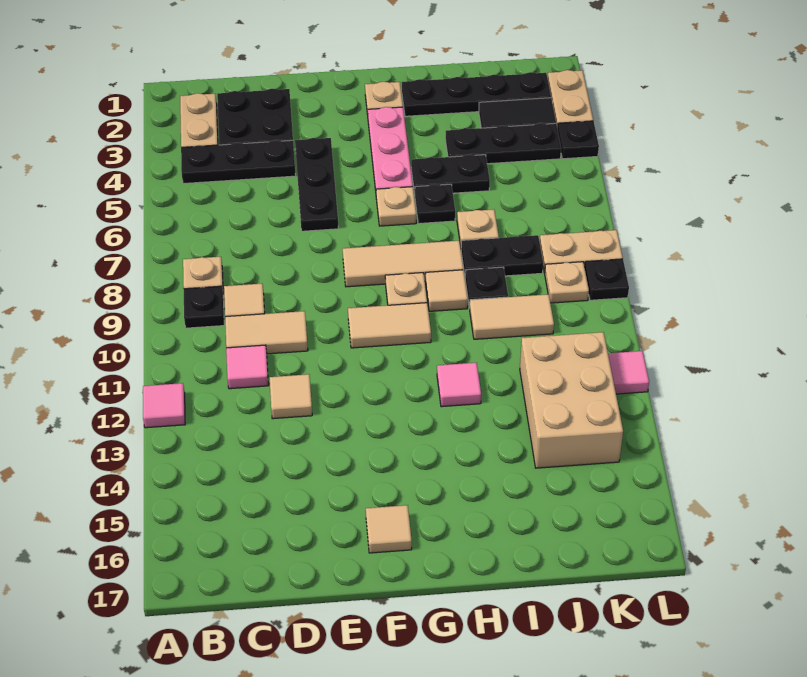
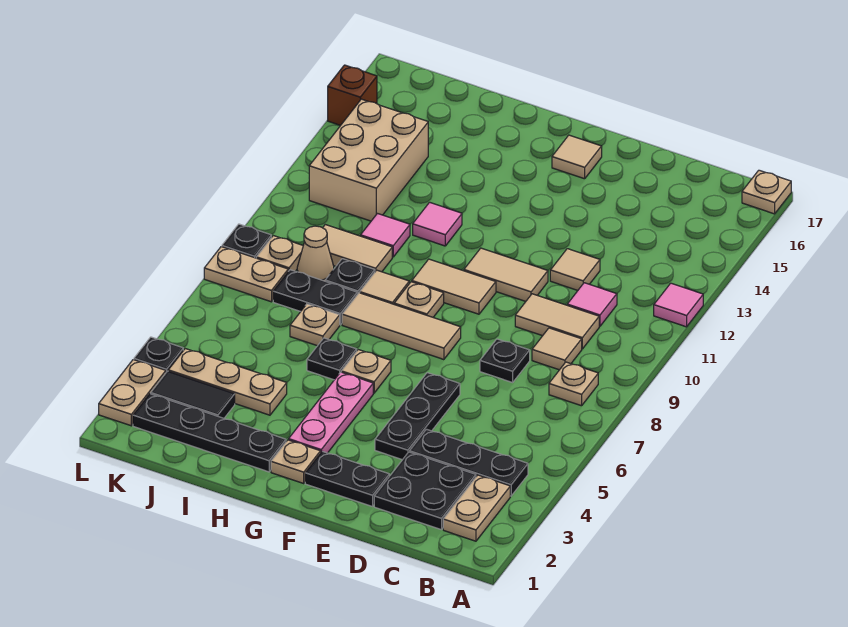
none -> tan 1x1 plate [742,170,791,214]
black 1x1 plate [184,286,224,328] -> black 1x1 plate moved to [480,339,530,383]
none -> tan 1x2 tile [464,248,548,301]
black 1x2 plate [411,155,490,194] -> black 1x2 plate moved to [305,451,389,507]
black 1x3 plate [446,123,561,164] -> tan 1x3 plate [168,349,287,415]
none -> tan 1x1 cone [297,226,334,281]
pink 1x1 tile [608,351,649,394] -> pink 1x1 tile moved to [361,214,410,257]
none -> brown 1x1 brick [328,65,377,126]

